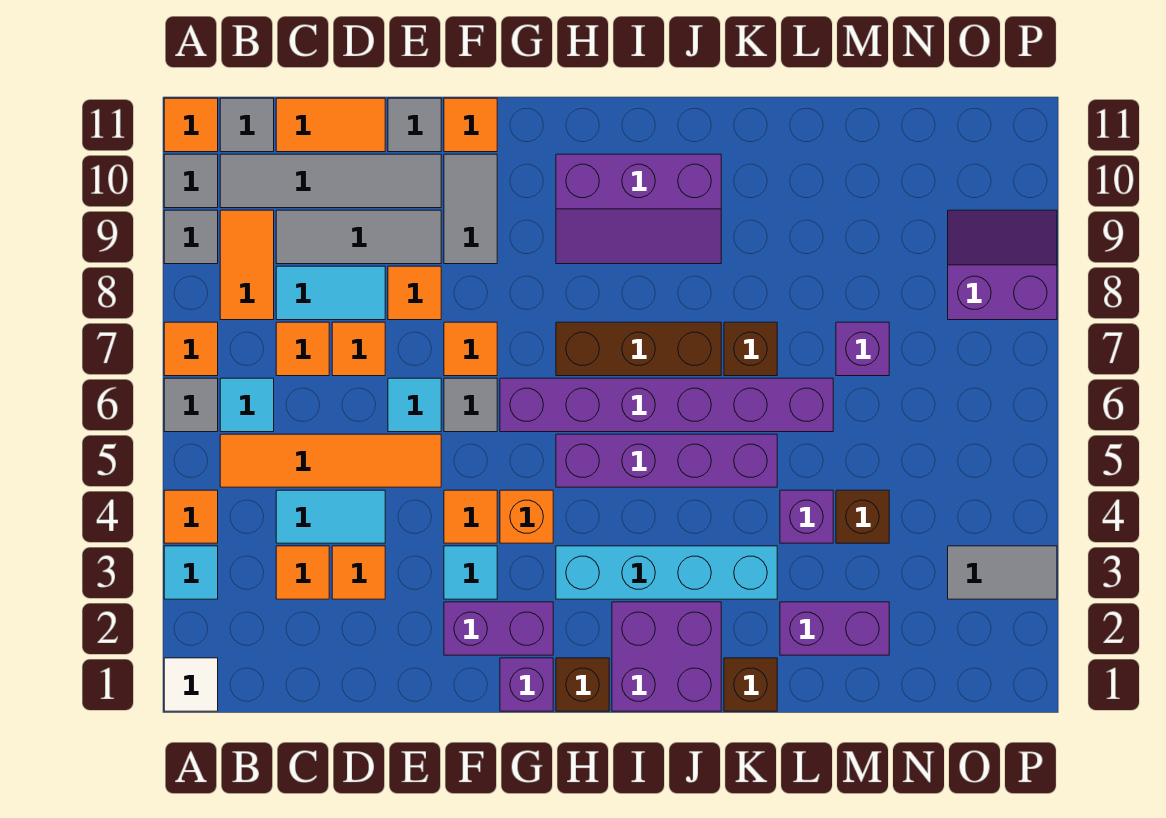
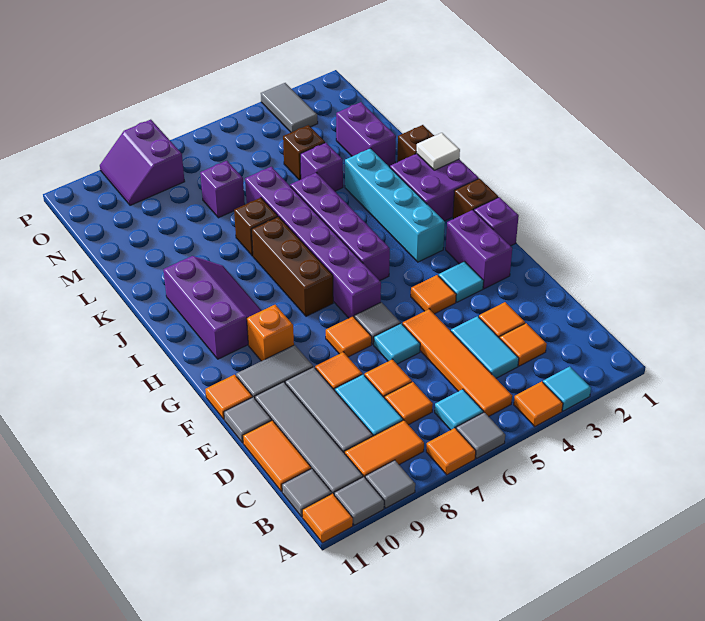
white 1x1 tile [164,658,218,711] -> white 1x1 tile moved to [416,133,460,170]
orange 1x1 brick [500,490,553,543] -> orange 1x1 brick moved to [247,305,294,361]

